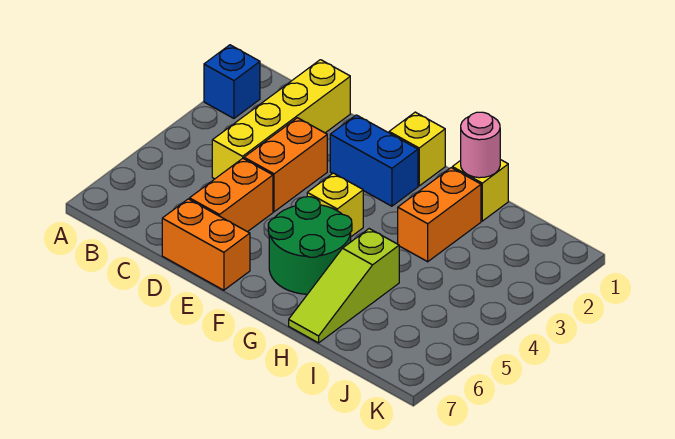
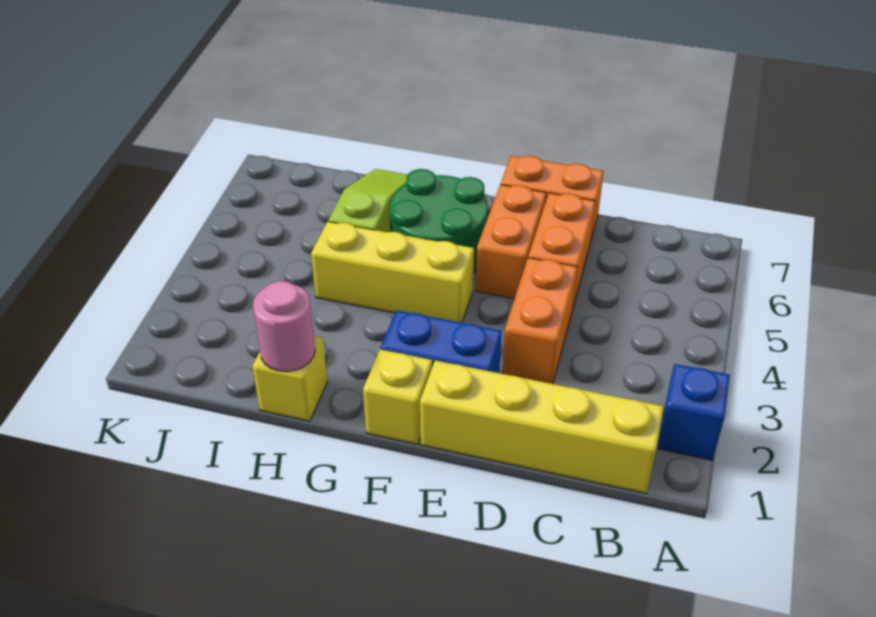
yellow 1x4 brick [212,60,350,179] -> yellow 1x4 brick turned to [420,360,664,494]
yellow 1x1 brick [307,173,363,237] -> yellow 1x3 brick [311,222,474,323]
orange 1x2 brick [398,168,481,262] -> orange 1x2 brick moved to [476,185,546,299]

